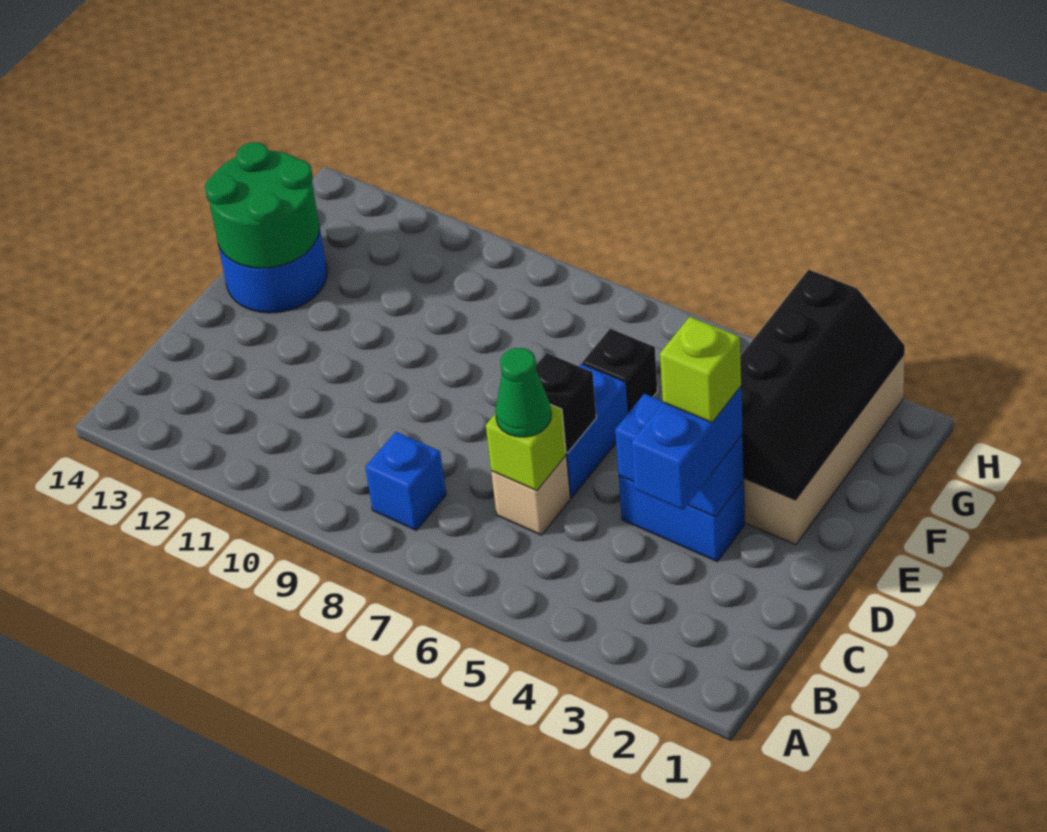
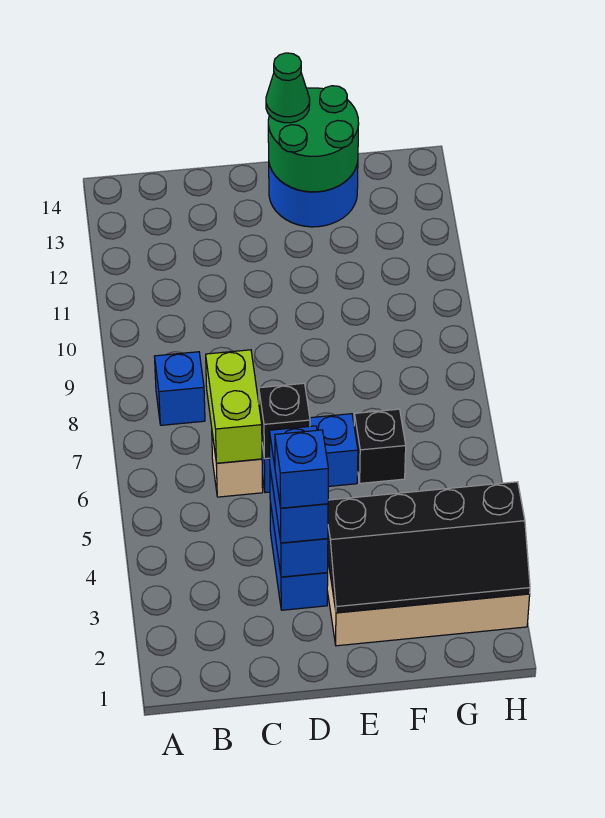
blue 1x2 brick [631,387,742,510] -> blue 1x2 brick turned to [269,426,328,543]
lime 1x1 brick [486,404,566,491] -> lime 1x2 brick [206,350,262,463]
green 1x1 cone [495,348,551,437] -> green 1x1 cone moved to [266,53,310,123]
lime 1x1 brick [660,317,741,423] -> blue 1x1 brick [275,430,328,508]

